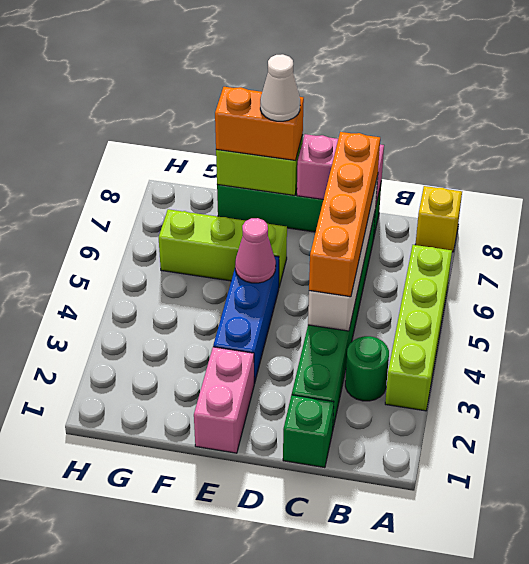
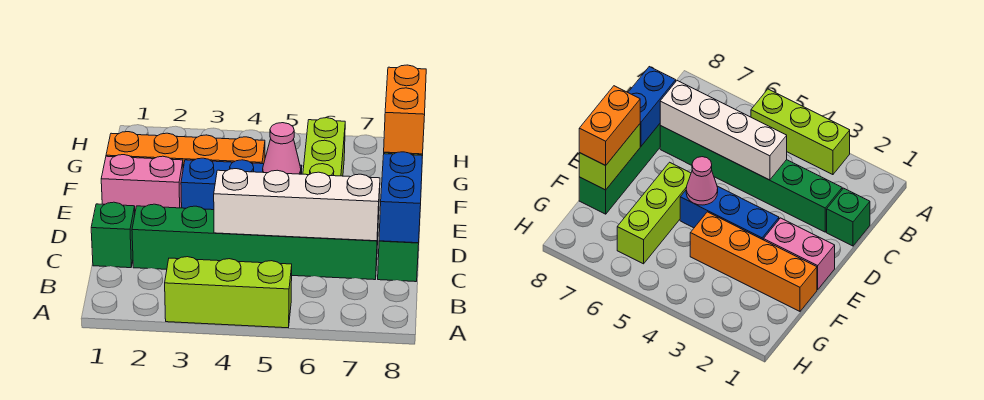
lime 1x4 brick [385,245,452,411] -> lime 1x3 brick [165,257,292,328]
yellow 1x1 brick [415,186,462,252] -> none
green 1x1 round brick [345,336,389,401] -> none
orange 1x4 brick [309,132,380,297] -> orange 1x4 brick moved to [106,132,265,168]
pink 1x2 brick [297,134,384,204] -> blue 1x2 brick [379,152,422,243]
white 1x1 cone [260,54,300,121] -> none

